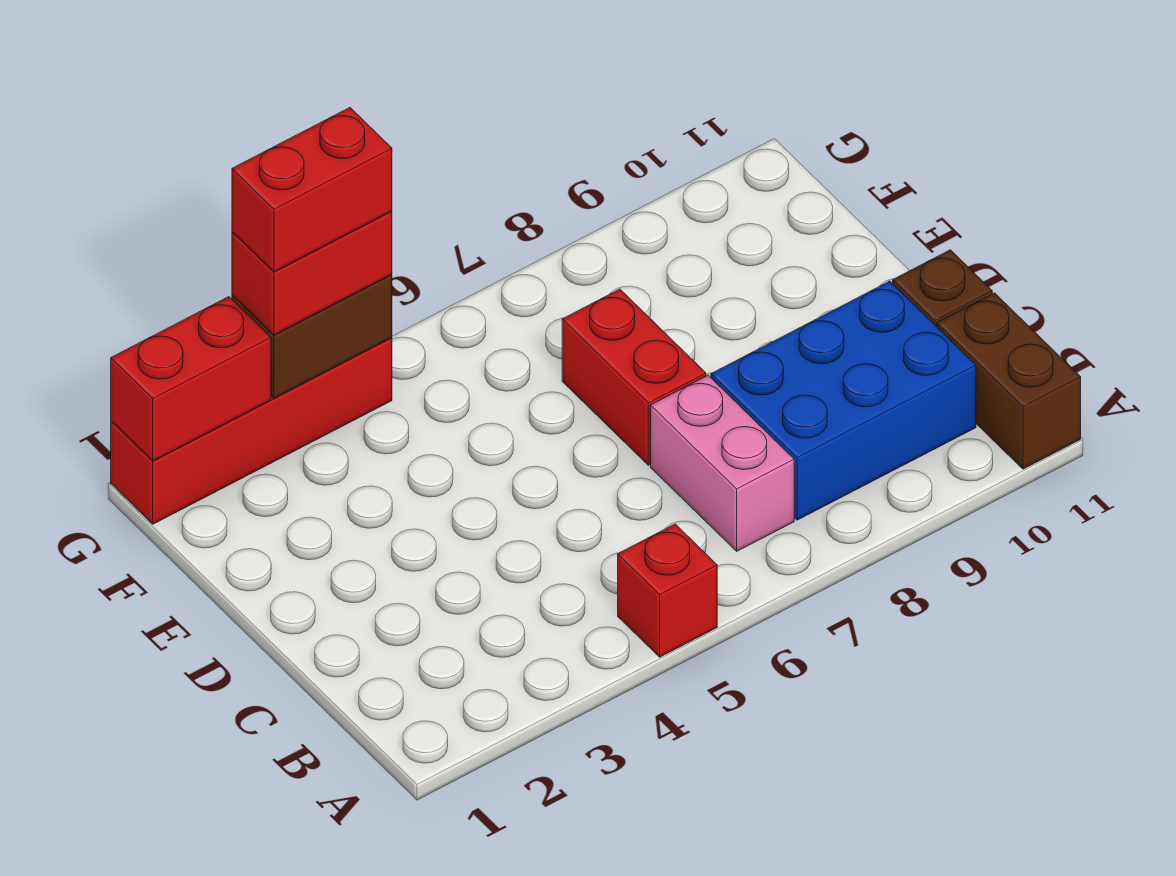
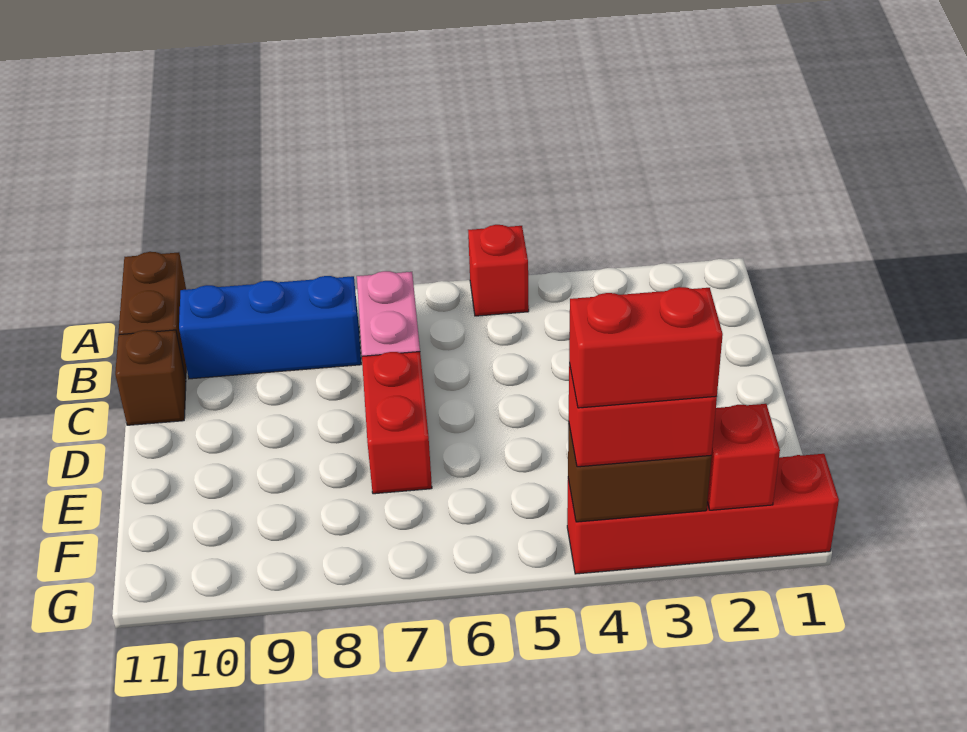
blue 2x3 brick [711,281,976,520] -> blue 1x3 brick [179,276,361,379]
red 1x2 brick [111,297,271,461] -> red 1x1 brick [707,404,780,510]

